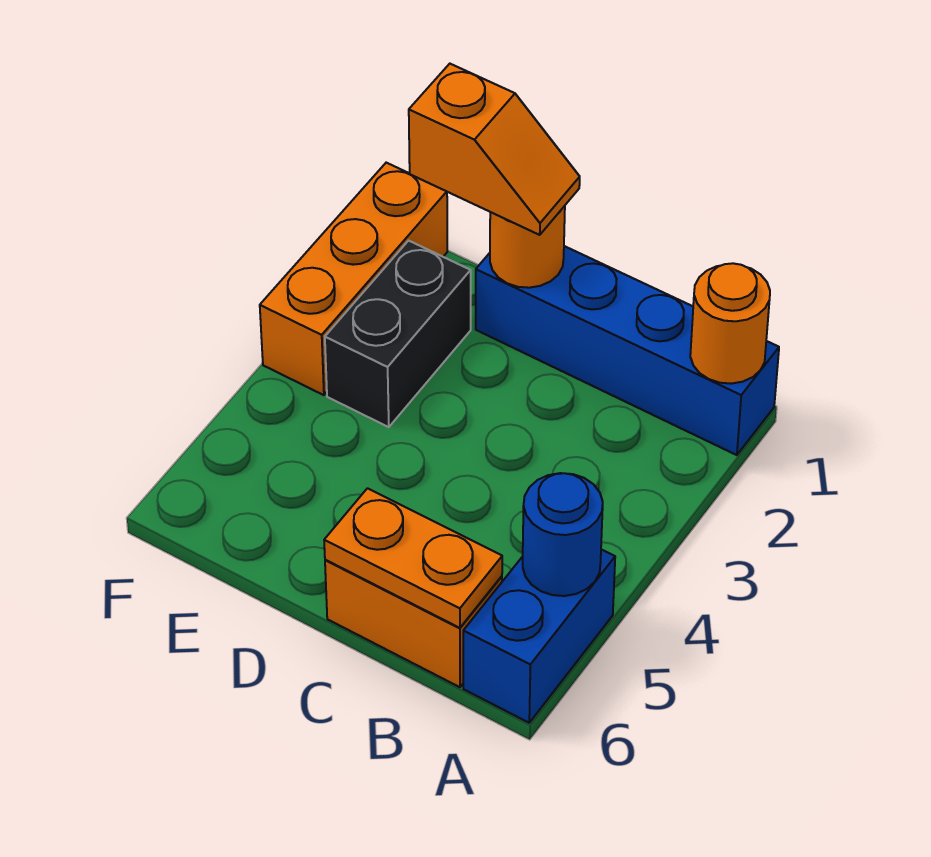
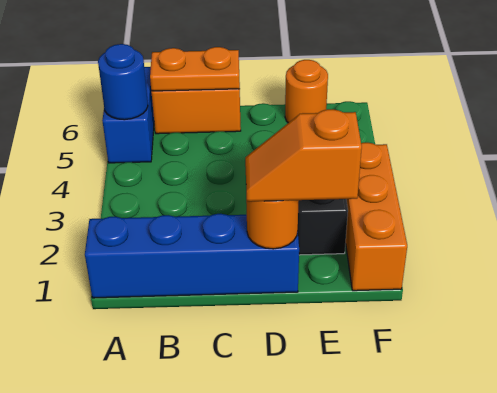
orange 1x1 round brick [690,263,770,384] -> orange 1x1 round brick moved to [285,60,328,123]

